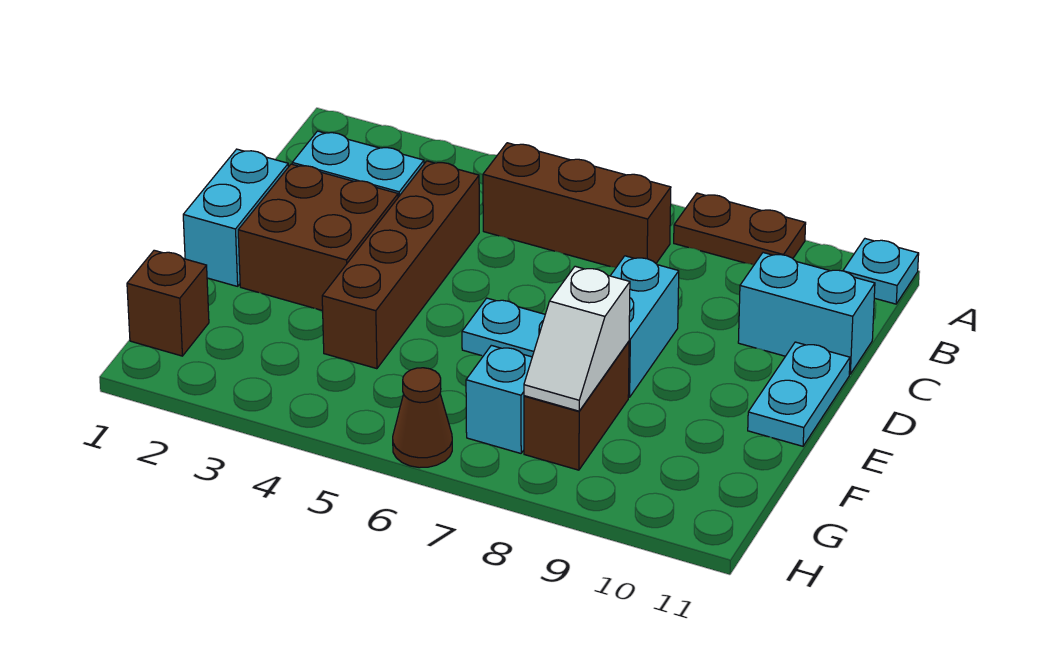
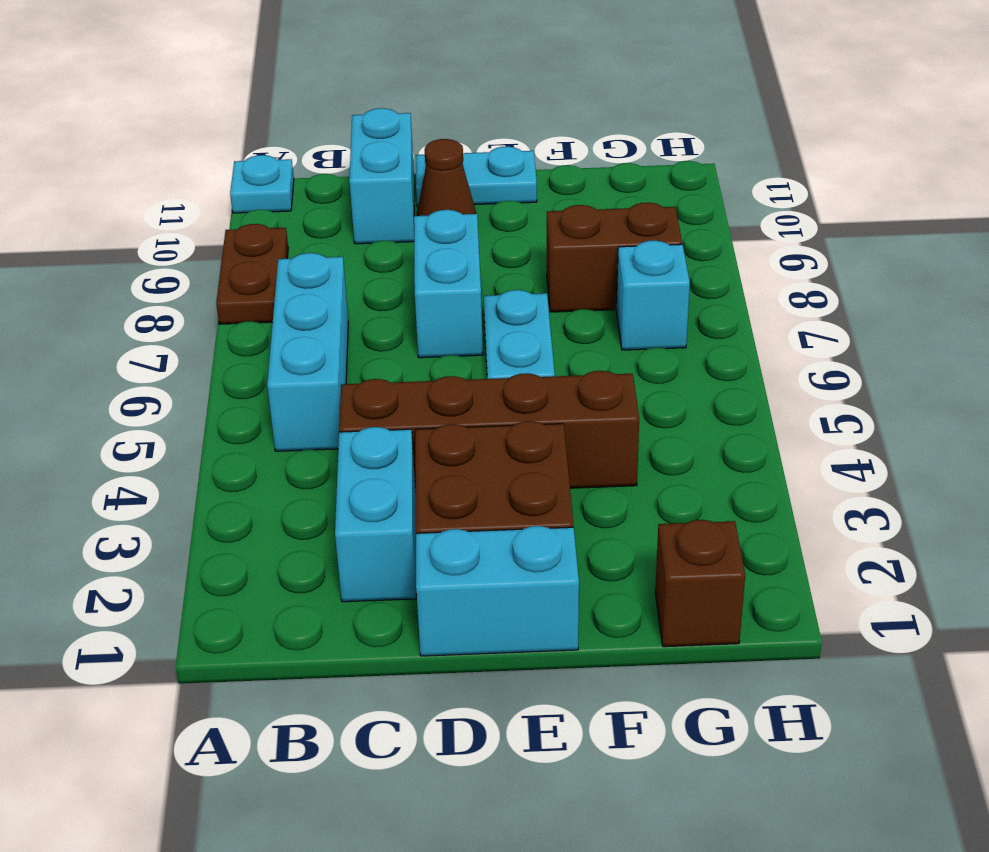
brown 1x3 brick [483,143,671,268] -> cyan 1x3 brick [267,253,348,451]
cyan 1x2 brick [610,256,679,397] -> cyan 1x2 brick turned to [414,210,483,358]
white 1x2 slope [524,266,630,411] -> none
brown 1x1 cone [393,368,452,468] -> brown 1x1 cone moved to [417,139,476,216]

